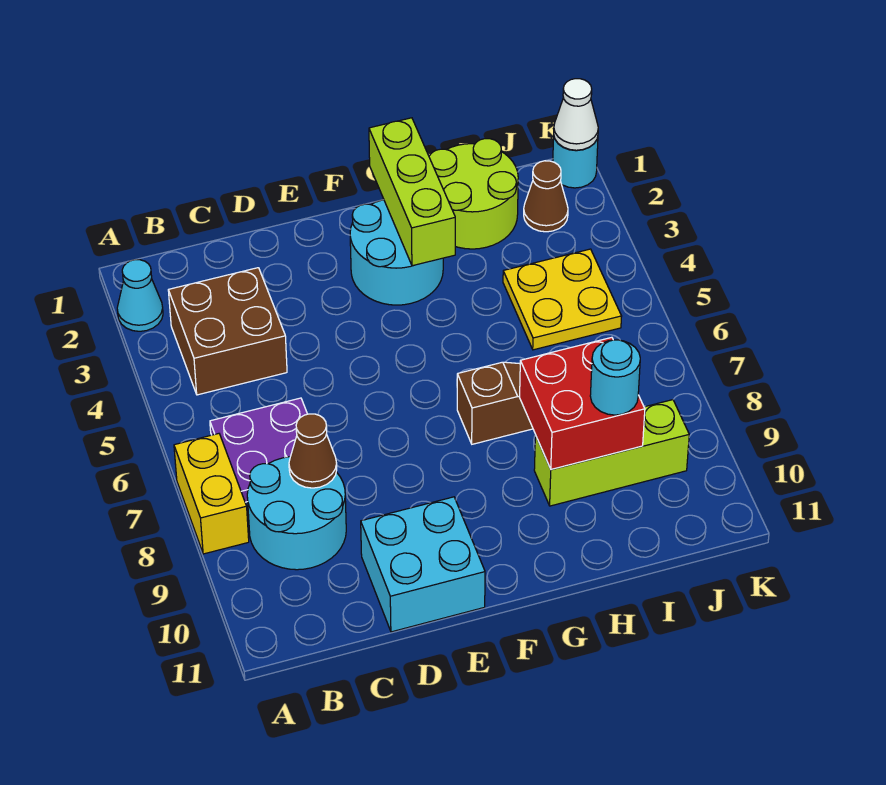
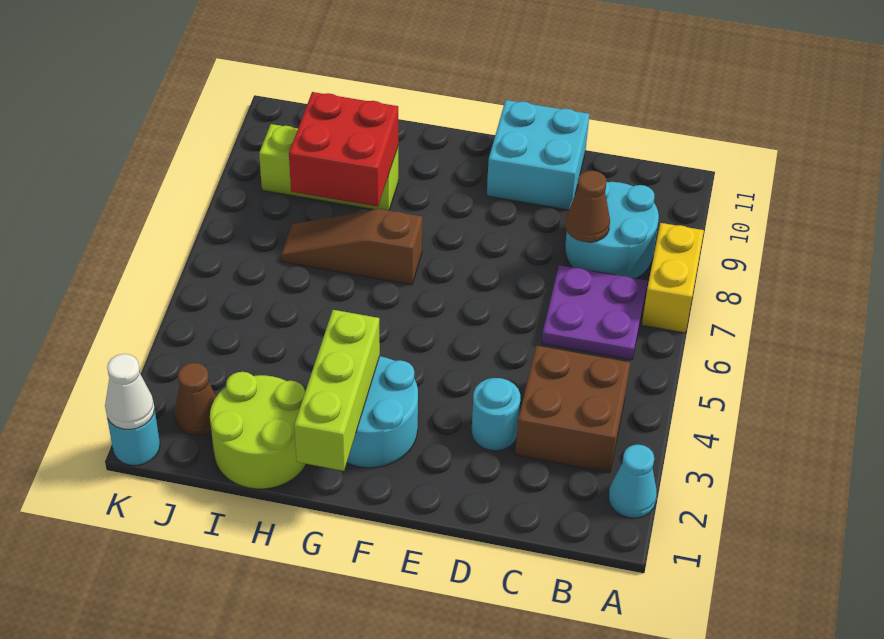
yellow 2x2 plate [503,249,622,350] -> none
cyan 1x1 round brick [590,340,640,415] -> cyan 1x1 round brick moved to [471,378,520,451]

